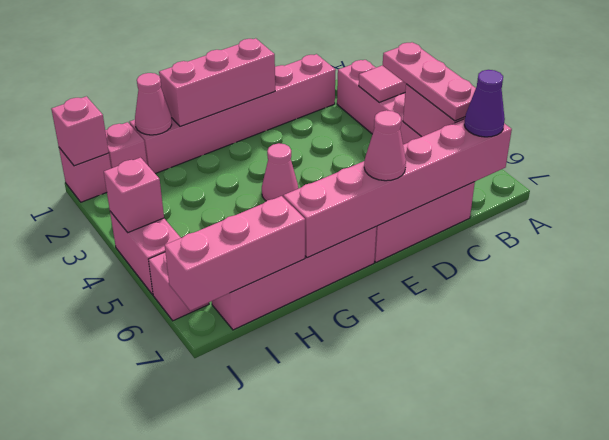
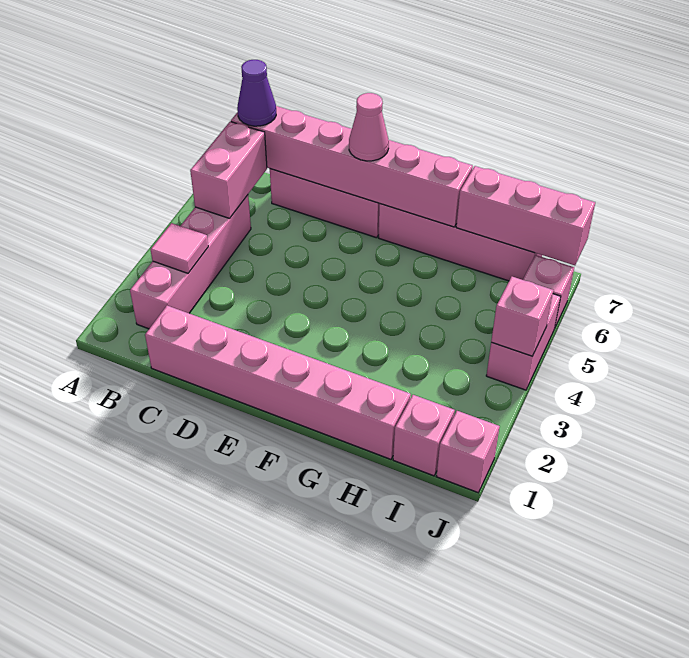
pink 1x3 plate [383,42,476,121] -> none
pink 1x3 brick [159,38,275,127] -> none
pink 1x1 cone [262,143,298,201] -> none
pink 1x1 cone [135,73,172,135] -> none
pink 1x1 brick [51,96,109,166] -> none

